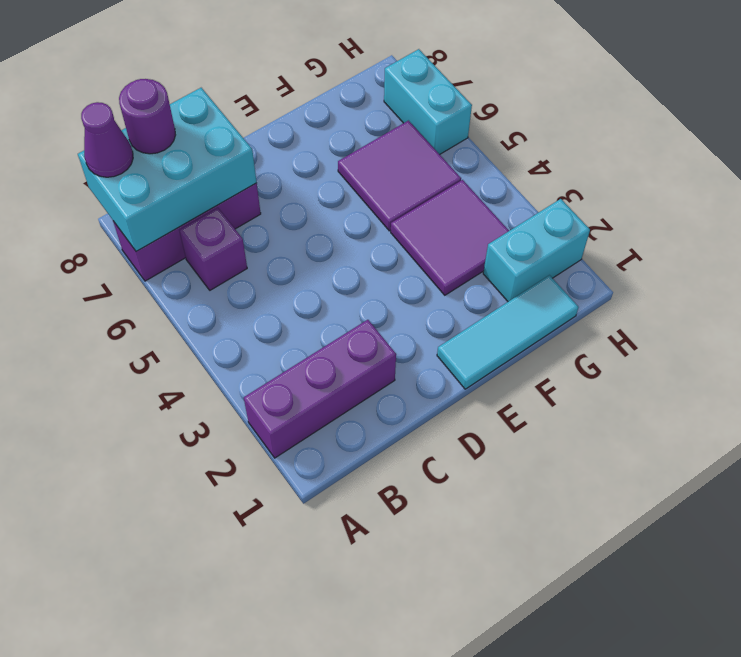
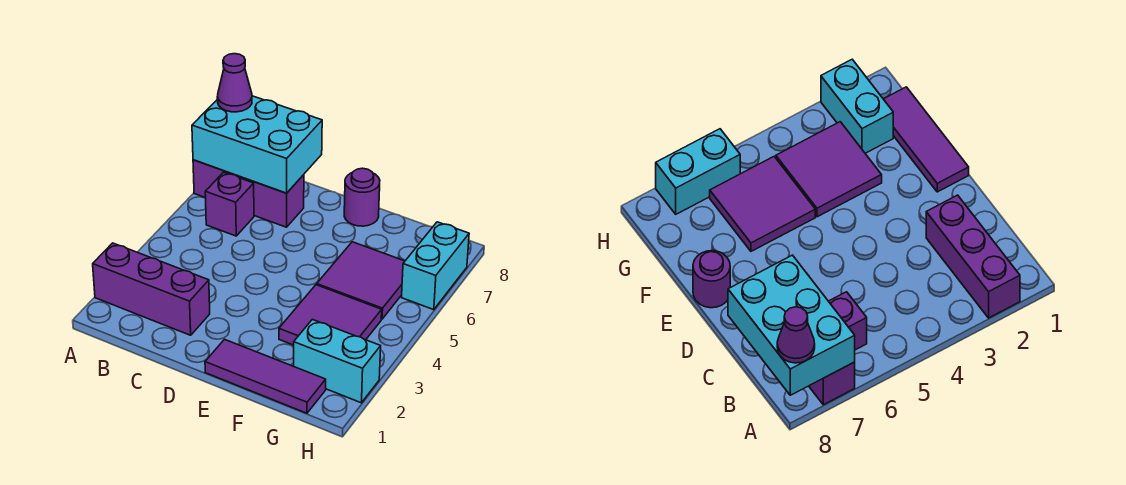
purple 1x1 round brick [119,79,175,154] -> purple 1x1 round brick moved to [344,168,380,226]
cyan 1x3 tile [437,275,579,389] -> purple 1x3 tile [205,339,326,413]

